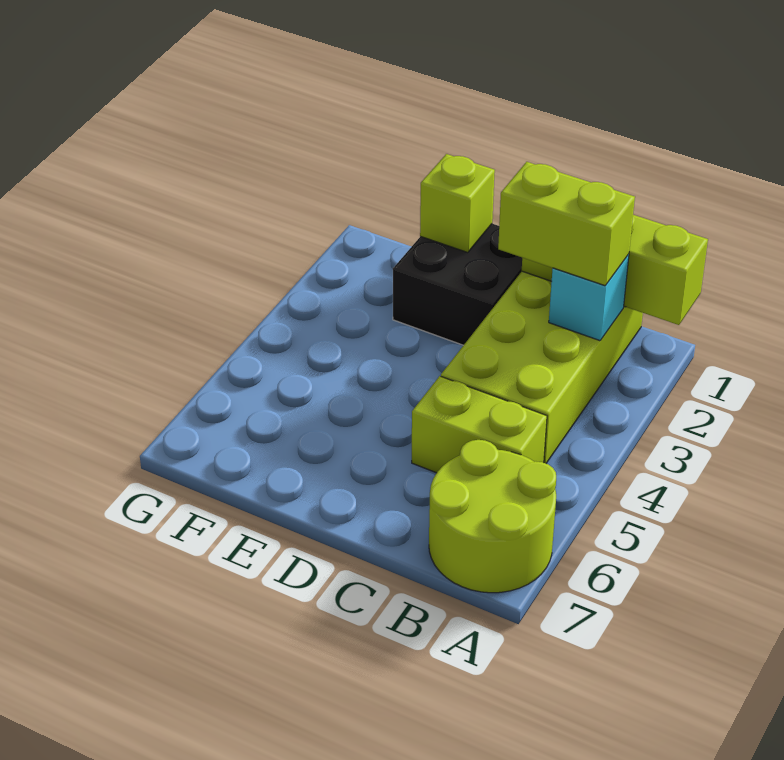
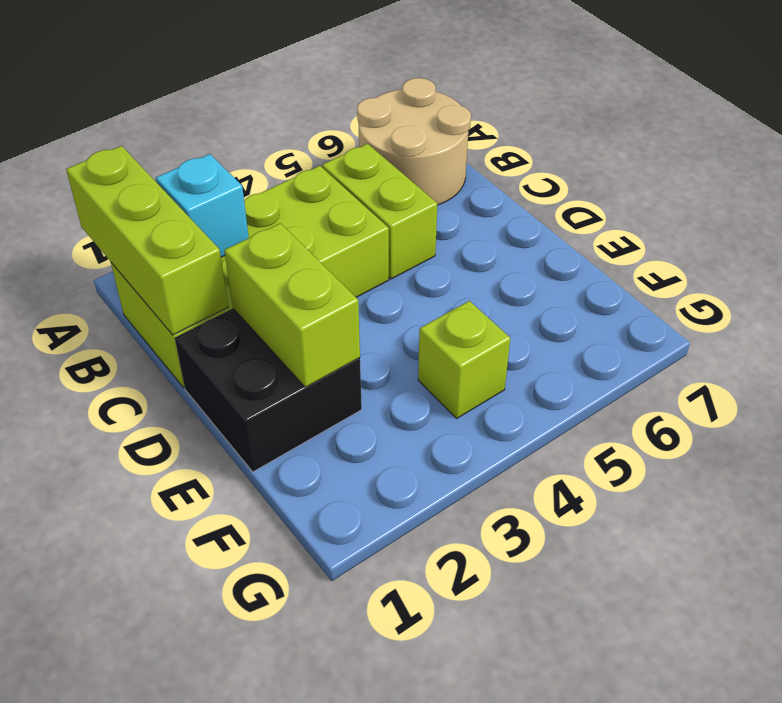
lime 2x2 round brick [429,440,556,593] -> tan 2x2 round brick [357,78,471,205]
lime 1x2 brick [498,162,635,286] -> lime 1x2 brick moved to [224,223,360,387]
lime 1x1 brick [420,154,495,253] -> lime 1x1 brick moved to [418,301,510,418]

